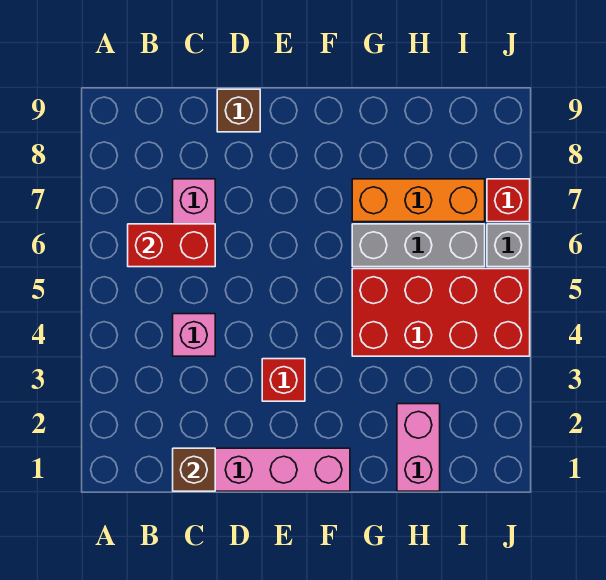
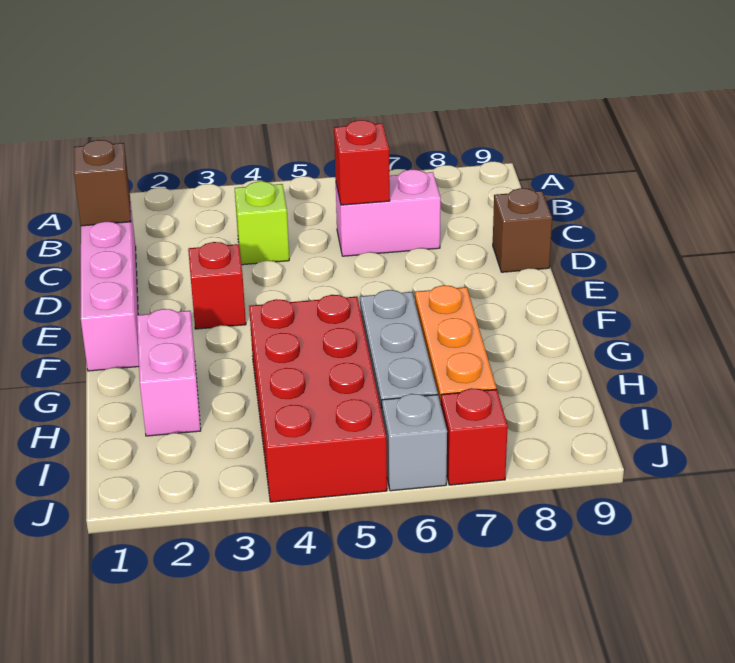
red 1x2 brick [128,224,215,267] -> red 1x1 brick [334,120,390,205]
pink 1x1 brick [173,314,215,356] -> lime 1x1 brick [235,181,289,265]
pink 1x2 brick [397,404,440,491] -> pink 1x2 brick turned to [137,309,201,436]

